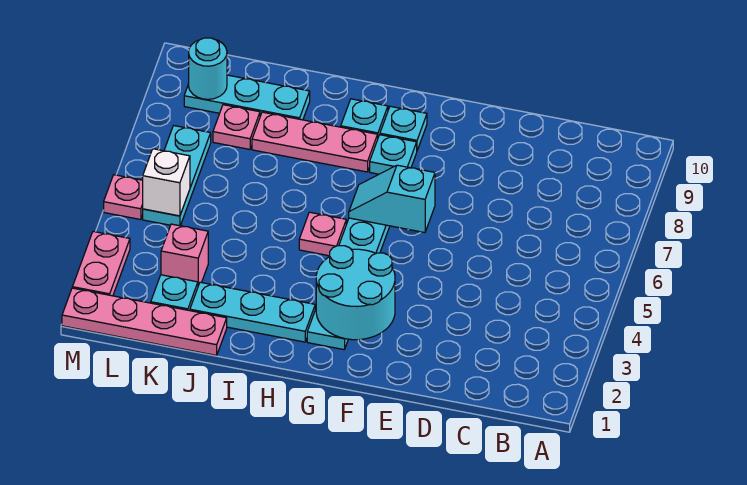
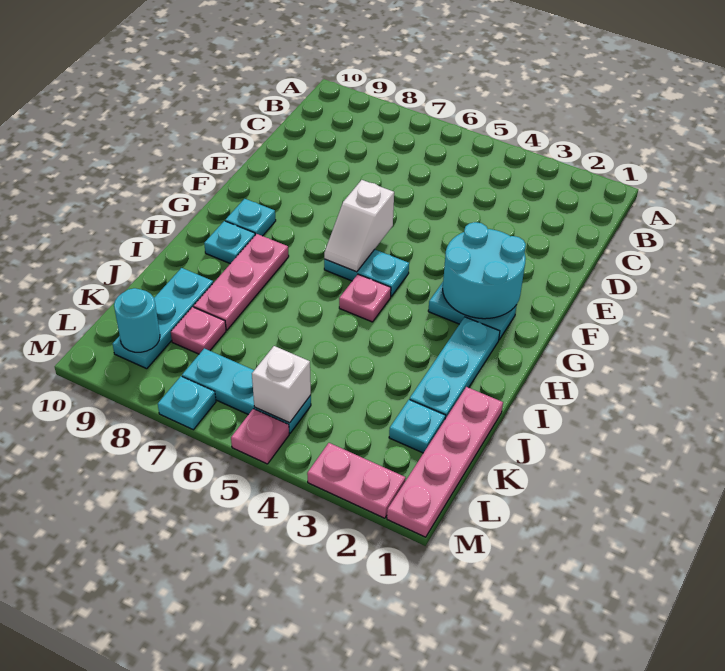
cyan 1x2 slope [349,165,435,233] -> white 1x2 slope [324,180,394,272]
cyan 1x1 plate [370,135,417,174] -> cyan 1x1 plate moved to [158,376,216,430]
pink 1x1 brick [161,224,208,285] -> none

